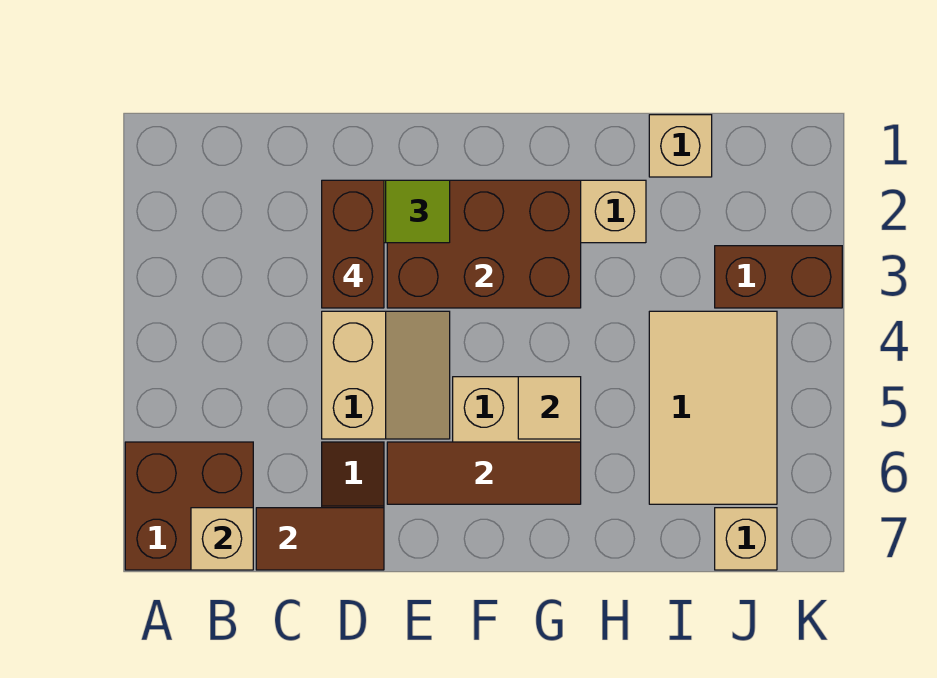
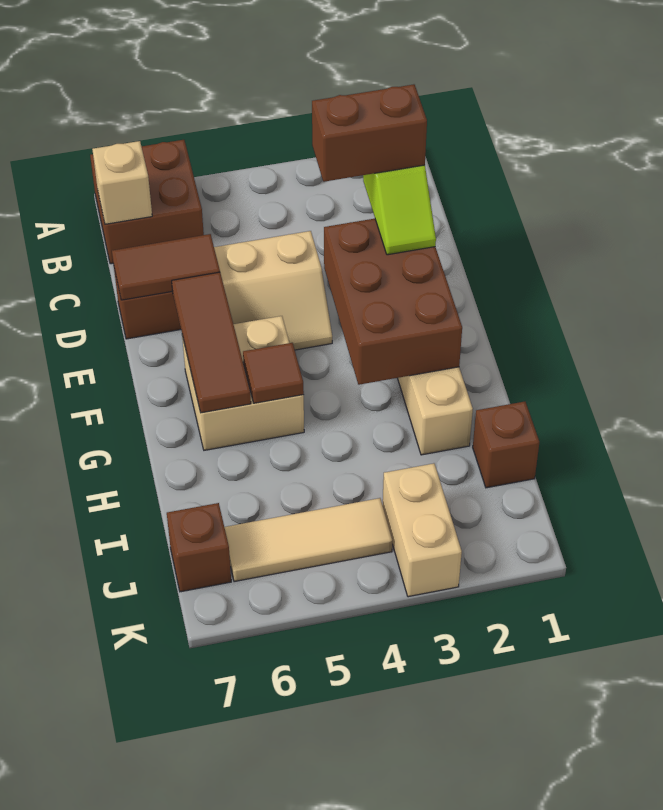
brown 1x2 tile [256,508,384,570] -> brown 1x2 tile turned to [112,234,220,300]
tan 1x1 tile [518,377,581,439] -> brown 1x1 tile [243,343,304,403]
tan 1x1 brick [649,115,712,177] -> brown 1x1 brick [473,402,539,488]
tan 2x3 tile [649,311,777,504] -> tan 1x3 tile [224,498,392,582]
brown 1x2 brick [715,246,842,308] -> tan 1x2 brick [383,463,462,597]
tan 1x1 brick [715,508,777,570] -> brown 1x1 brick [167,503,231,592]

